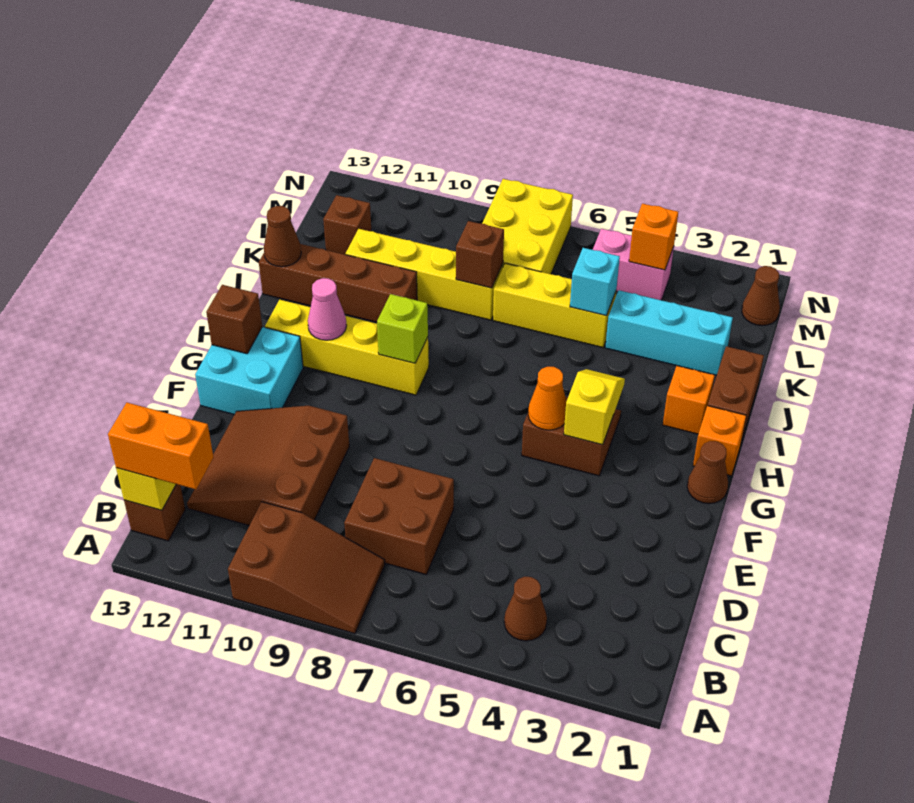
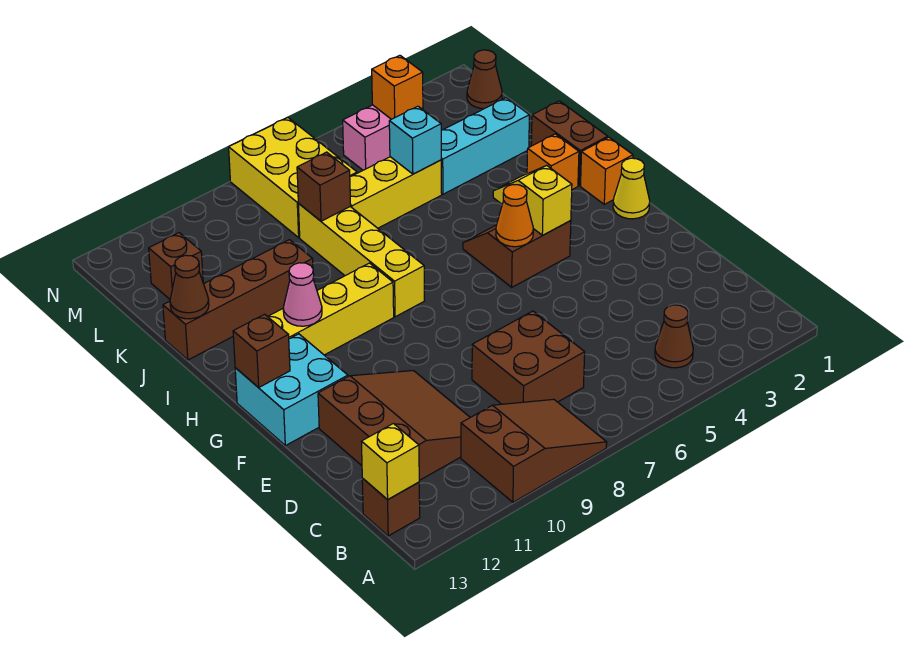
orange 1x2 brick [108,403,214,489] -> none
brown 3x3 slope [187,406,349,526] -> brown 3x3 slope turned to [318,371,470,481]
brown 1x1 cone [687,441,728,504] -> yellow 1x1 cone [613,158,650,219]
lime 1x1 brick [377,294,428,363] -> none
yellow 1x4 brick [346,229,503,320] -> yellow 1x4 brick turned to [298,204,424,317]

